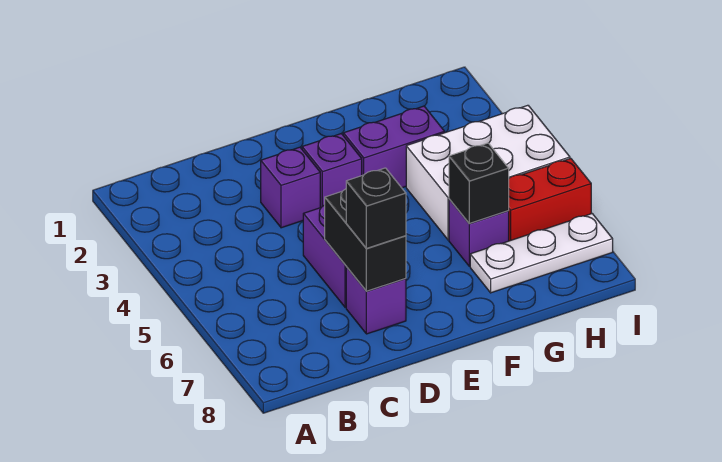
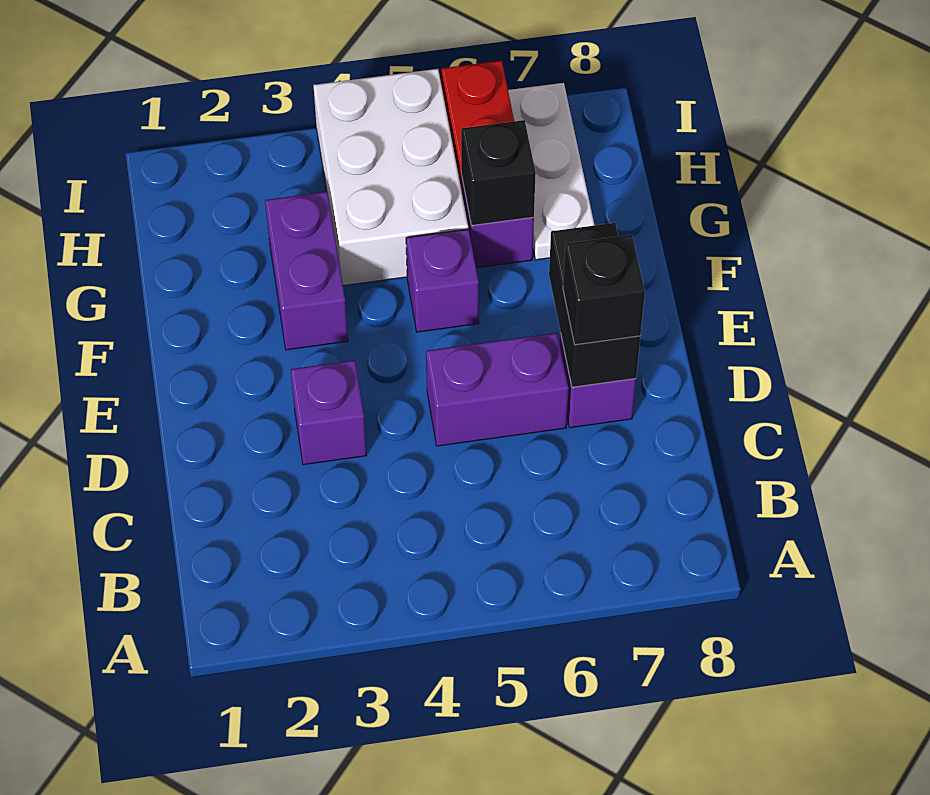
black 1x2 brick [325,189,406,291] -> black 1x2 brick turned to [549,223,640,387]
purple 1x1 brick [302,134,362,208] -> purple 1x1 brick moved to [406,229,479,332]

